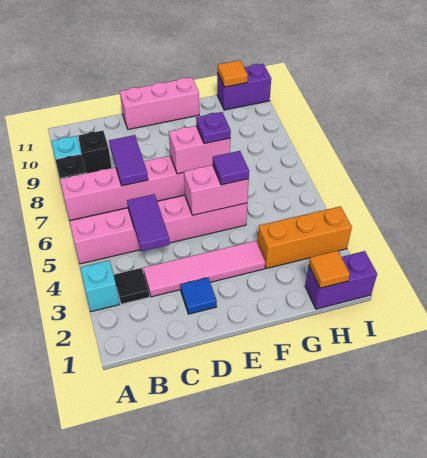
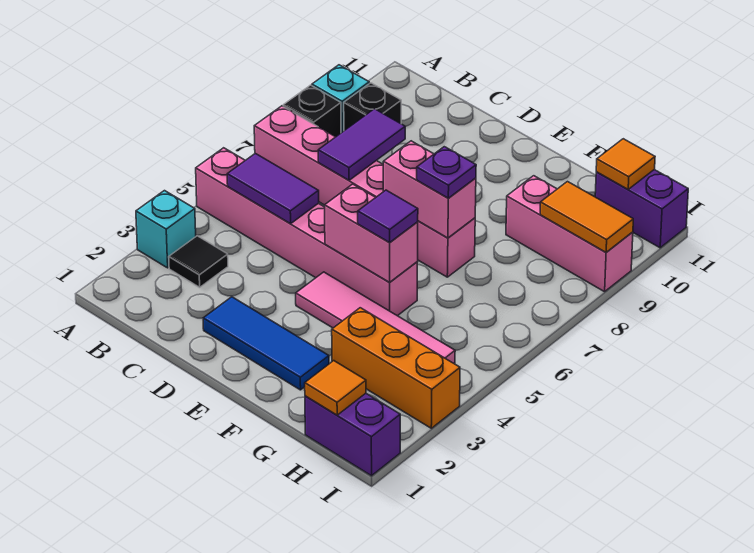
pink 1x4 tile [143,241,265,297] -> pink 1x4 tile moved to [296,272,455,363]
purple 1x2 tile [127,194,170,251] -> purple 1x2 tile turned to [227,153,319,224]
blue 1x1 tile [180,278,217,314] -> blue 1x3 tile [203,297,329,390]
pink 1x3 brick [120,77,199,129] -> pink 1x3 brick moved to [506,176,633,292]
none -> orange 1x2 tile [540,182,633,252]

